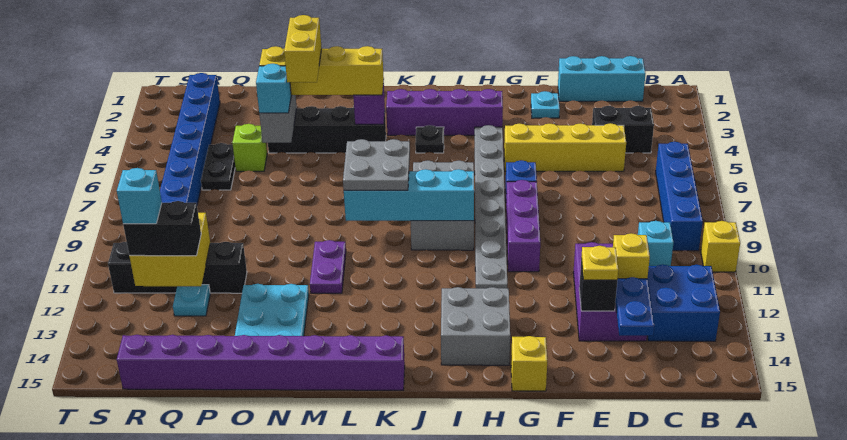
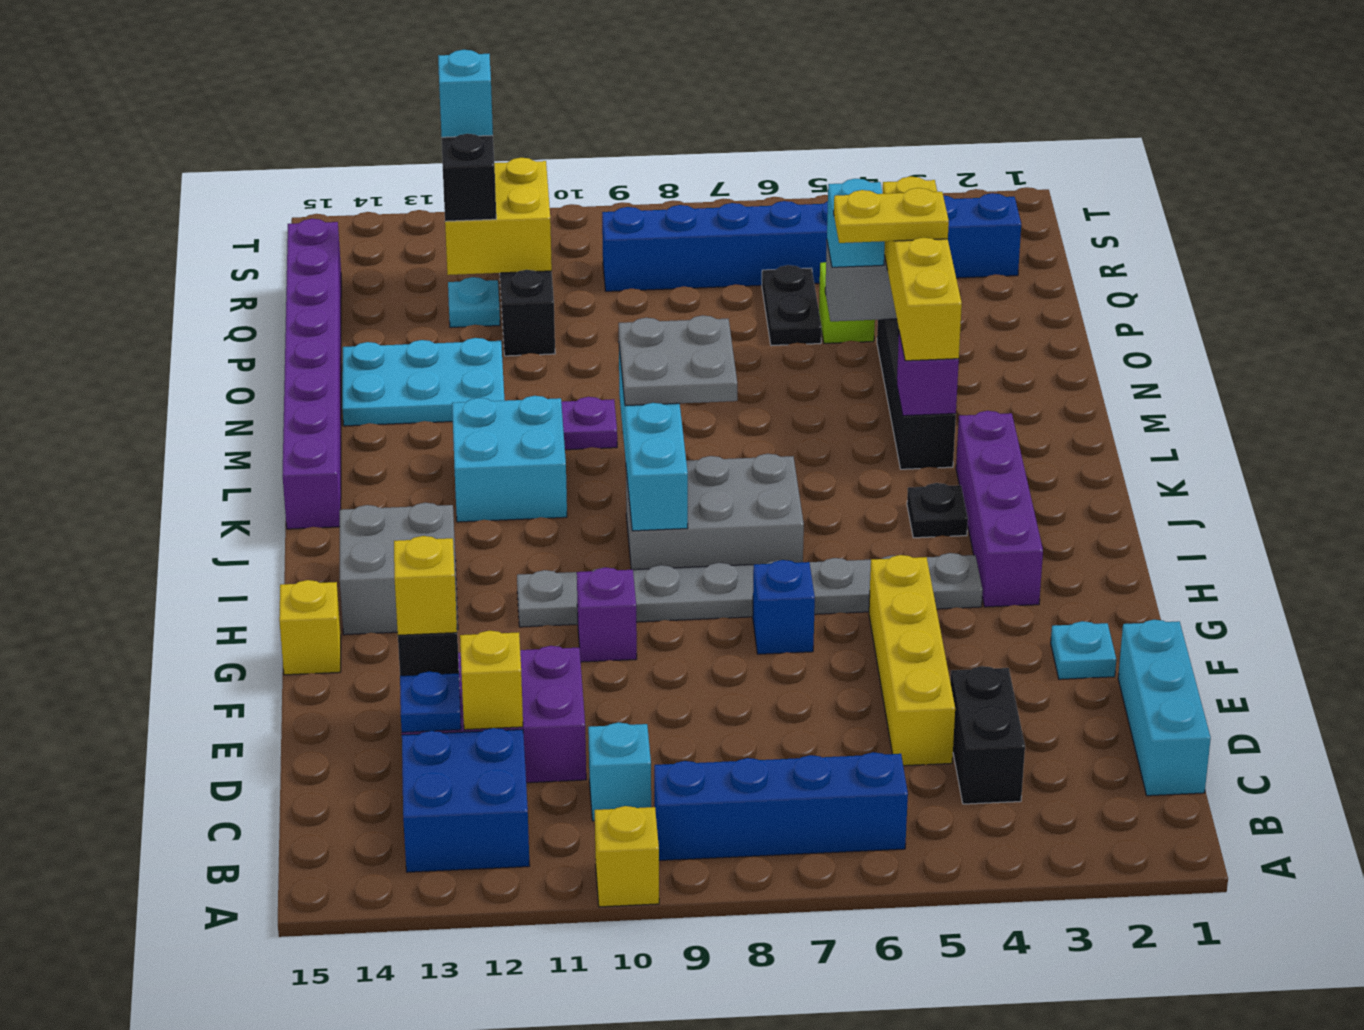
blue 1x2 plate [615,277,654,336] -> blue 1x1 plate [400,672,461,732]
yellow 1x1 plate [581,246,618,280] -> yellow 1x1 brick [394,536,457,635]
purple 1x3 brick [506,180,540,272] -> purple 1x1 brick [577,567,637,662]
none -> cyan 2x2 brick [452,396,567,522]
yellow 1x2 brick [284,15,322,82] -> yellow 1x2 plate [833,188,949,243]
black 1x2 plate [201,143,235,190] -> black 1x2 plate turned to [762,265,822,346]

